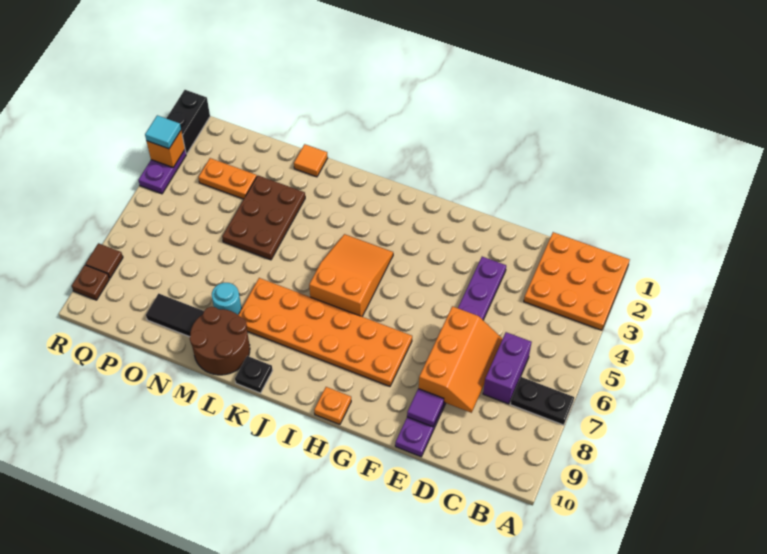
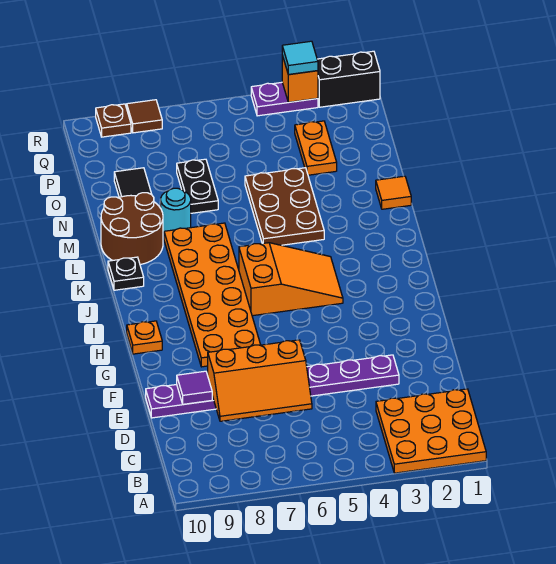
black 1x2 plate [510,377,574,425] -> black 1x2 plate moved to [177,159,218,213]
purple 1x2 brick [483,332,532,404] -> none
brown 2x3 plate [222,176,305,260] -> brown 2x3 plate turned to [245,168,324,245]

